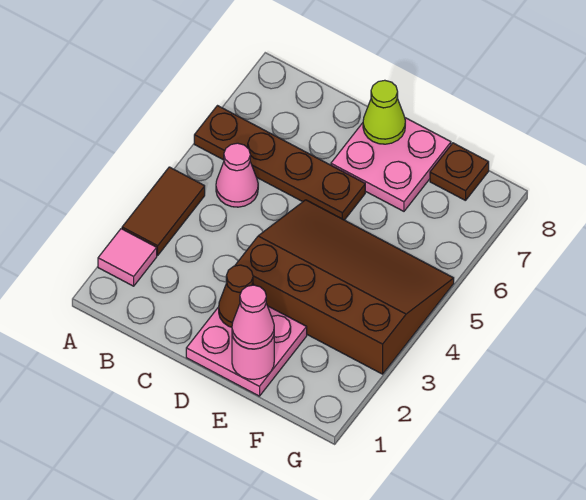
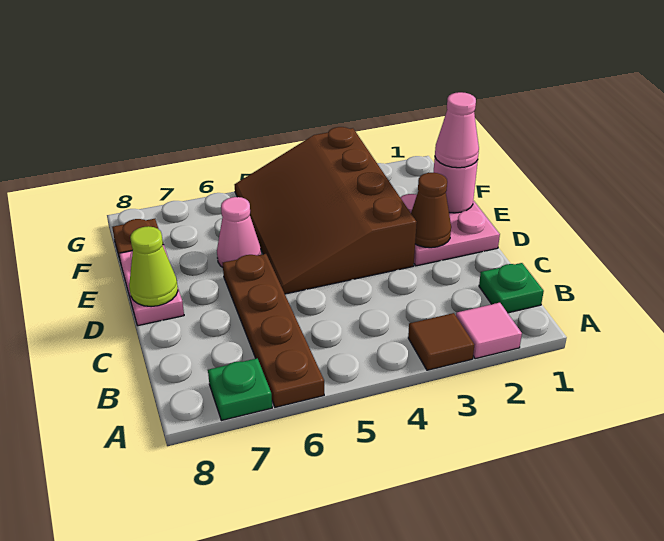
brown 1x2 tile [122,167,205,255] -> brown 1x1 tile [408,313,474,370]
none -> green 1x1 plate [208,358,272,421]
none -> green 1x1 plate [479,263,544,313]
pink 1x1 cone [216,143,258,207] -> pink 1x1 cone moved to [217,197,261,267]
pink 2x2 plate [331,118,451,211] -> pink 1x2 plate [119,245,184,326]

